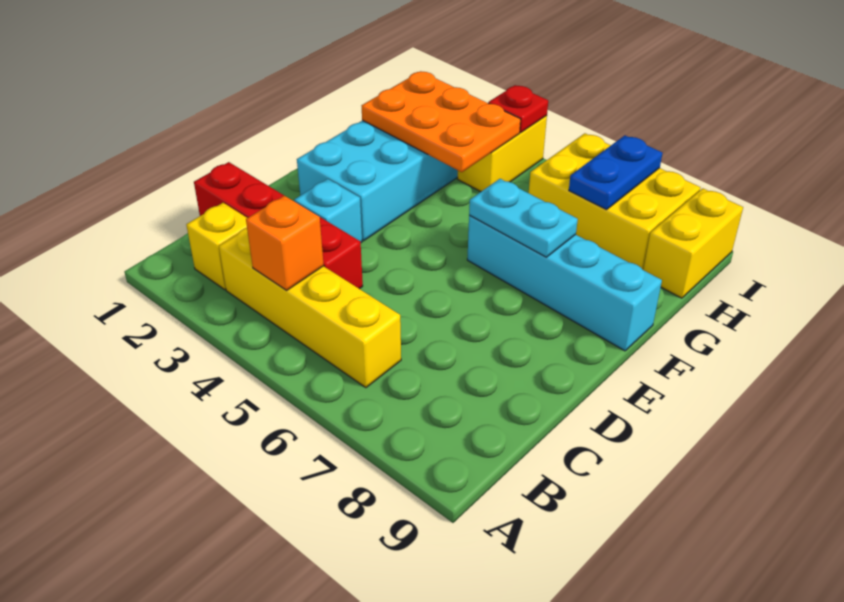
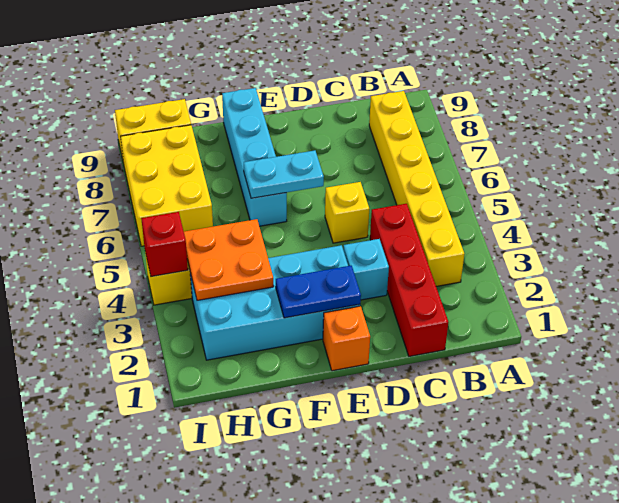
yellow 1x1 brick [186,203,247,289] -> yellow 1x1 brick moved to [325,182,369,243]
yellow 1x4 brick [219,228,401,388] -> yellow 1x6 brick [369,91,464,286]
orange 1x1 brick [246,196,324,291] -> orange 1x1 brick moved to [323,306,370,371]
cyan 1x2 plate [469,179,578,257] -> cyan 1x2 plate turned to [244,150,324,198]
orange 2x3 plate [362,71,521,172] -> orange 2x2 plate [184,219,274,300]
blue 1x2 plate [569,135,662,210] -> blue 1x2 plate moved to [276,266,361,318]
red 1x1 plate [488,85,548,133] -> red 1x1 brick [141,212,188,277]

